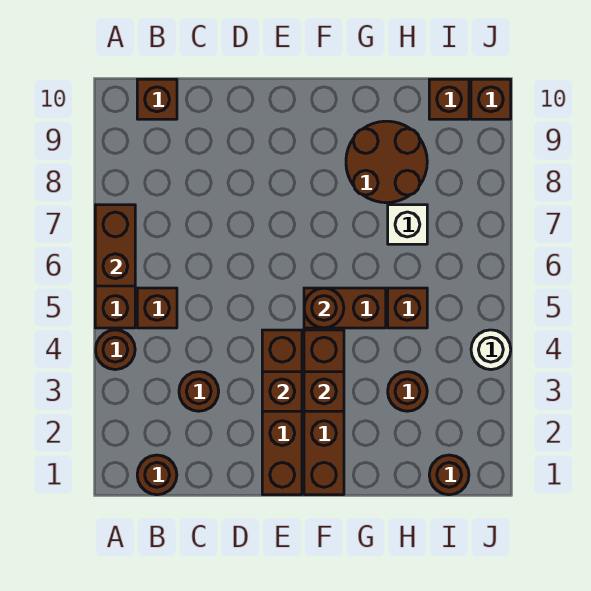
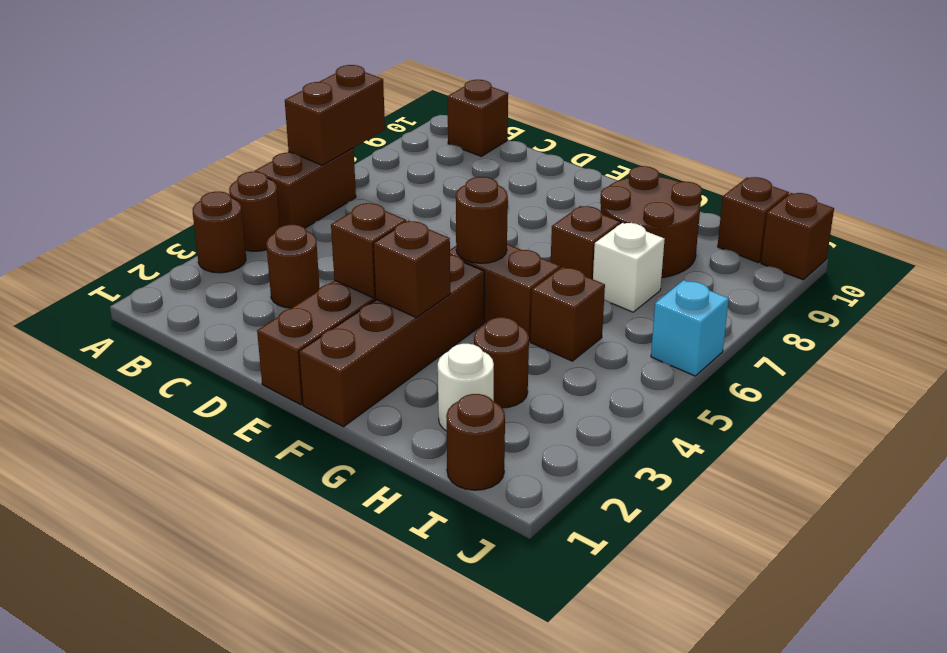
brown 1x1 round brick [137,455,177,495] -> brown 1x1 round brick moved to [193,192,246,273]
brown 1x1 brick [137,288,177,328] -> brown 1x1 brick moved to [551,206,621,279]
white 1x1 round brick [471,330,511,370] -> white 1x1 round brick moved to [438,344,494,431]
none -> cyan 1x1 brick [651,280,729,376]

